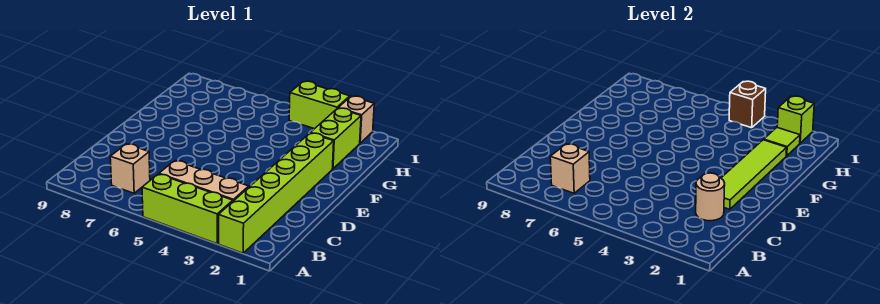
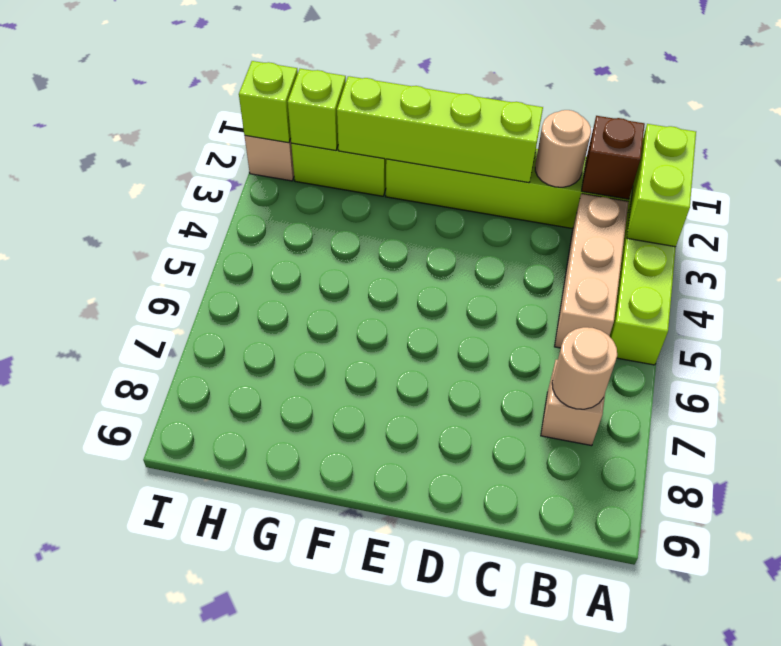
tan 1x1 brick [550,144,590,193] -> tan 1x1 round brick [552,327,617,409]
lime 1x4 tile [721,140,787,209] -> lime 1x4 brick [337,76,543,183]
lime 1x1 tile [764,128,800,156] -> lime 1x1 brick [288,69,346,150]
lime 1x2 brick [289,81,350,129] -> lime 1x2 brick moved to [627,124,696,247]
brown 1x1 brick [729,81,766,128] -> brown 1x1 brick moved to [582,116,645,199]

